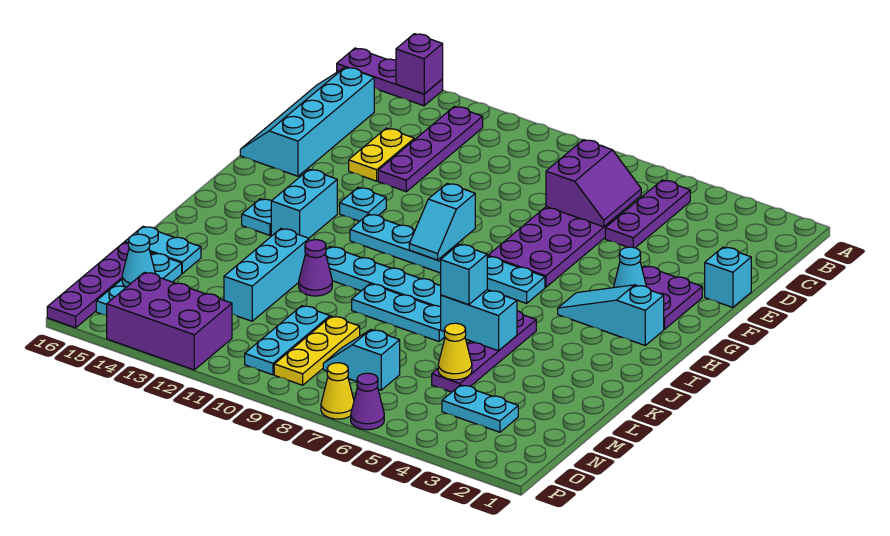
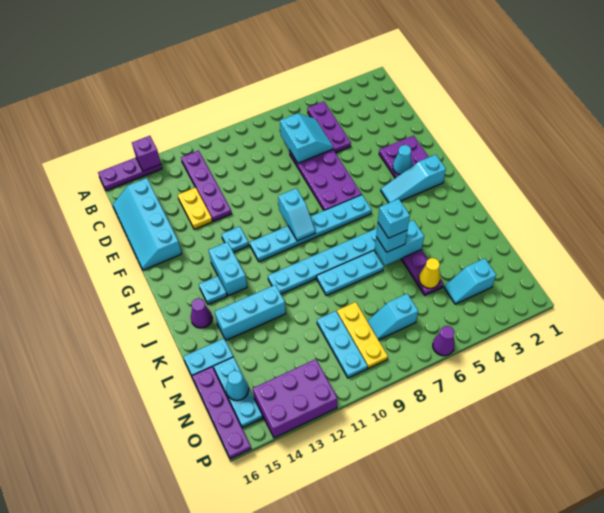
purple 2x2 slope [546,140,641,227] -> cyan 2x2 slope [280,113,333,163]
cyan 1x1 brick [705,247,751,307] -> cyan 1x1 brick moved to [378,199,410,238]
purple 1x1 cone [299,240,332,296] -> purple 1x1 cone moved to [191,298,212,328]
cyan 1x3 brick [224,229,309,321] -> cyan 1x3 brick turned to [215,285,286,340]
cyan 1x2 plate [442,385,518,432] -> cyan 1x2 slope [444,258,496,304]
yellow 1x1 cone [321,363,354,419] -> none

